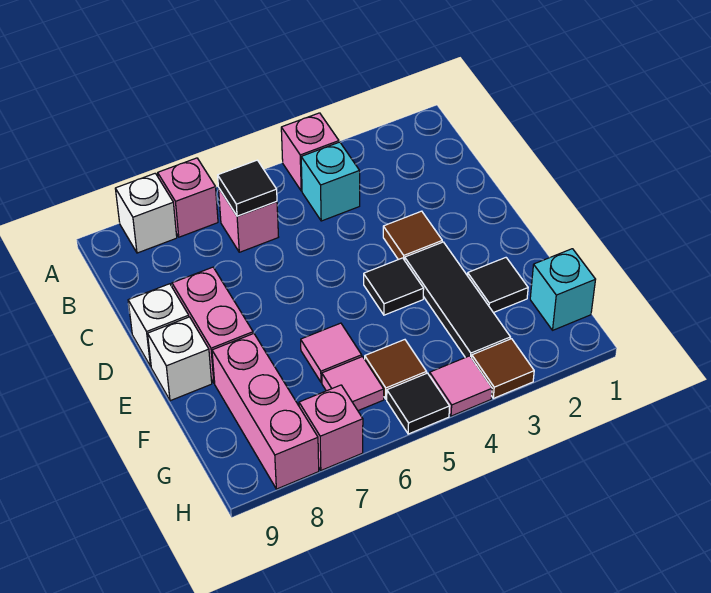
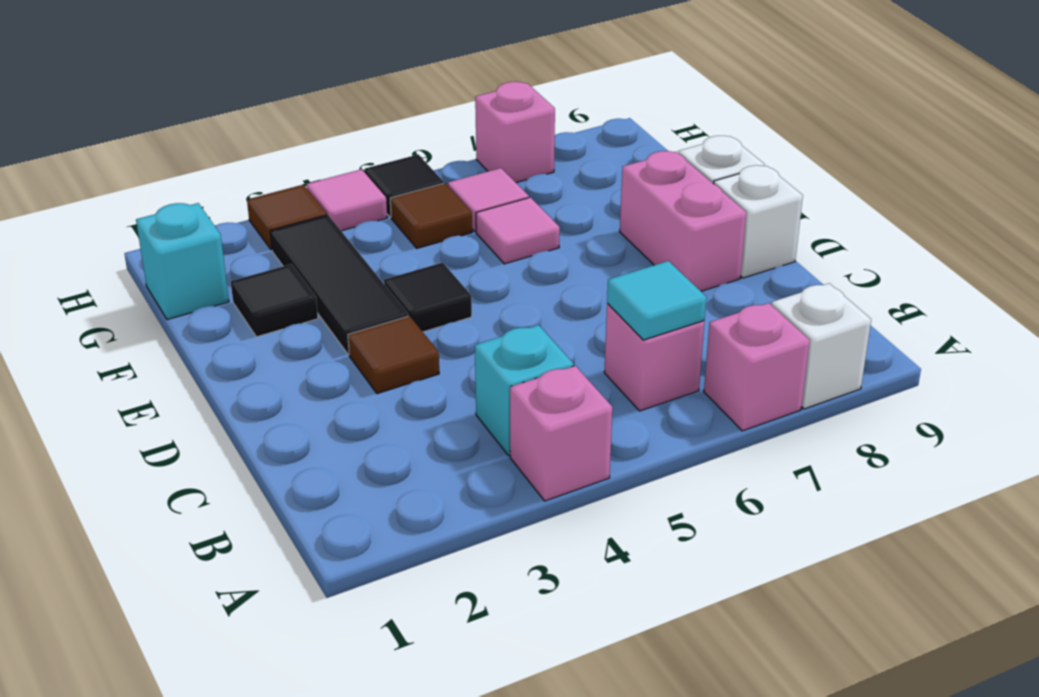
black 1x1 tile [218,160,277,216] -> cyan 1x1 tile [607,261,706,340]
pink 1x3 brick [212,334,319,489] -> none

